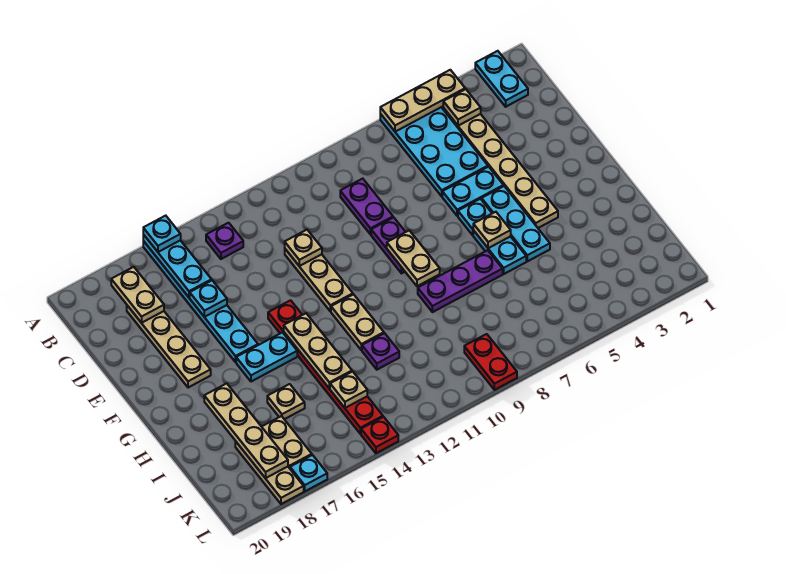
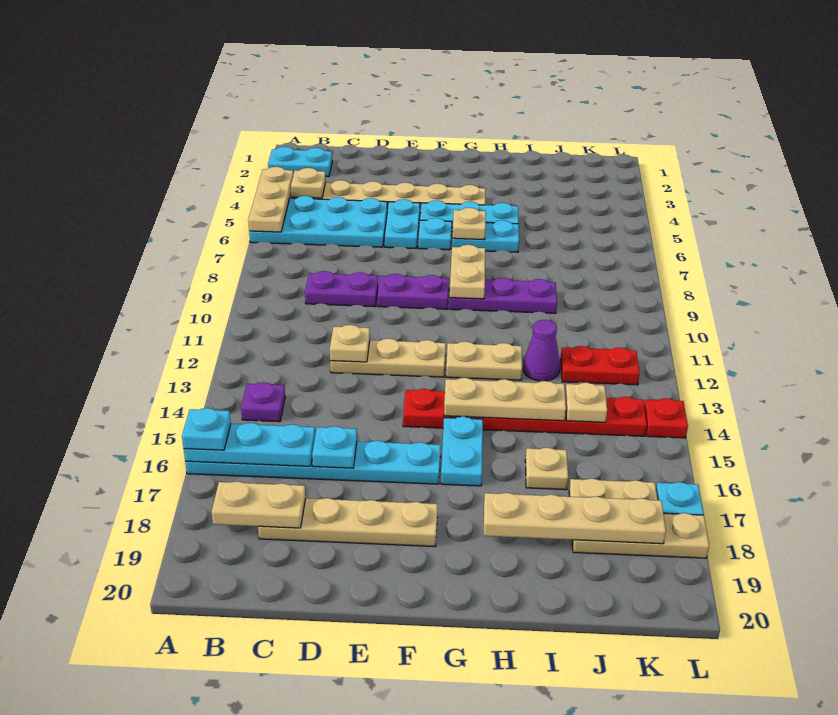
tan 1x2 plate [387,231,440,286] -> tan 1x2 plate turned to [450,245,485,299]
purple 1x3 plate [418,250,503,312] -> purple 1x3 plate turned to [449,278,557,313]
purple 1x1 plate [362,333,399,370] -> purple 1x1 cone [523,320,560,381]
red 1x2 plate [464,334,517,390] -> red 1x2 plate moved to [561,346,640,385]

